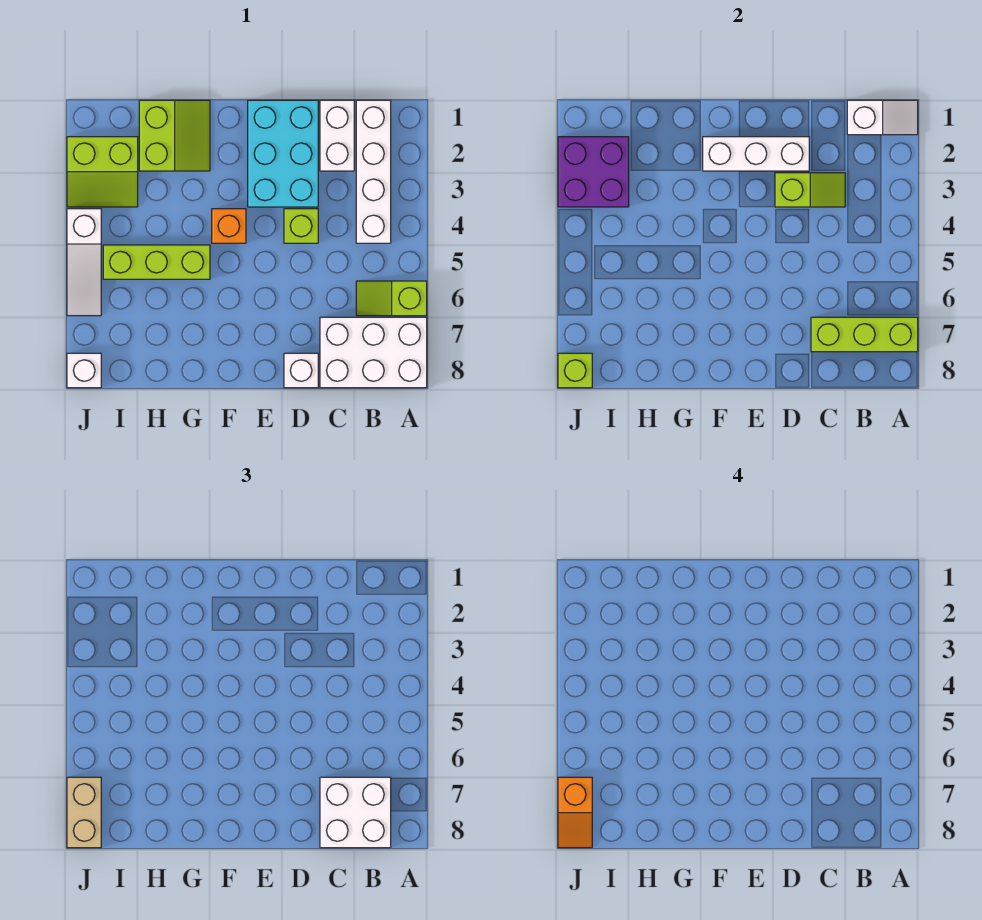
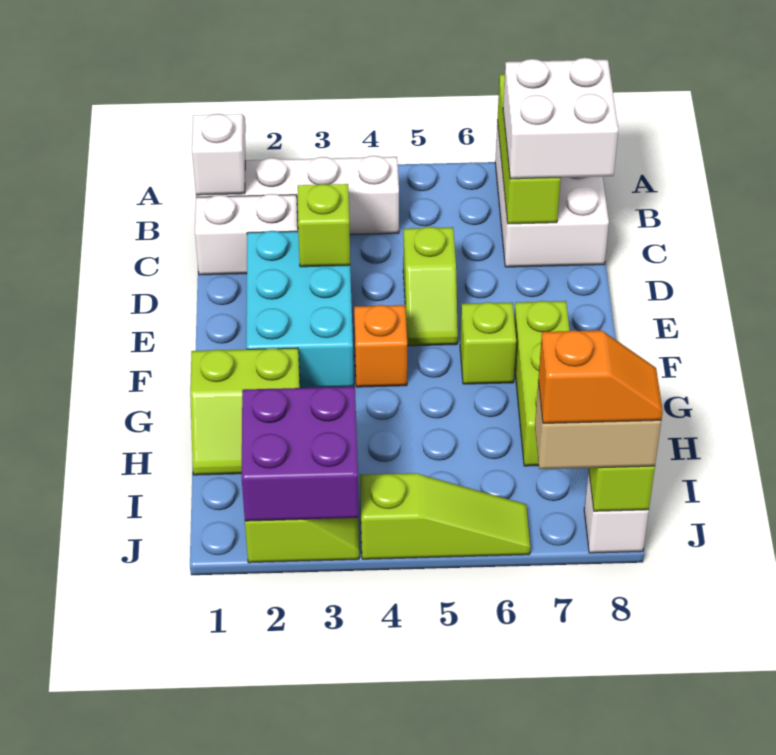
lime 1x2 slope [356,281,427,316] -> lime 1x2 slope moved to [403,227,458,346]
cyan 2x3 brick [248,100,318,207] -> cyan 2x3 brick turned to [246,231,354,388]
white 1x3 brick [703,137,809,171] -> none
lime 1x1 brick [284,209,318,243] -> lime 1x1 brick moved to [460,302,516,384]
white 1x1 brick [284,353,318,388] -> none
lime 2x2 slope [139,100,210,171] -> lime 2x2 slope turned to [190,348,300,475]
lime 1x3 brick [103,245,210,279] -> lime 1x3 brick moved to [514,301,570,466]
white 1x3 slope [67,209,101,316] -> lime 1x3 slope [360,473,530,559]

